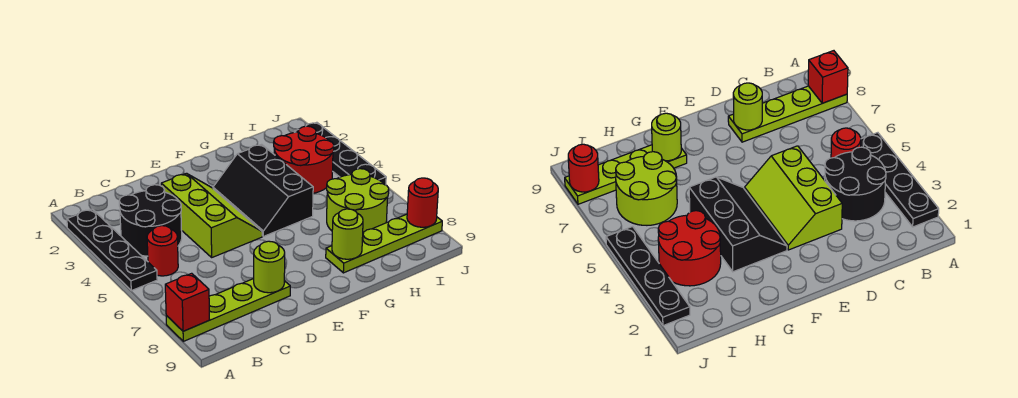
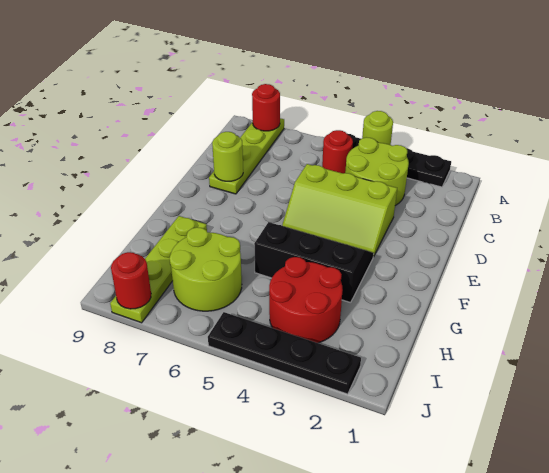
red 1x1 brick [165,273,210,331] -> red 1x1 round brick [252,84,280,131]
black 2x2 round brick [119,185,182,256] -> lime 2x2 round brick [345,137,409,206]
lime 1x1 round brick [332,209,363,259] -> lime 1x1 round brick moved to [362,111,393,145]

